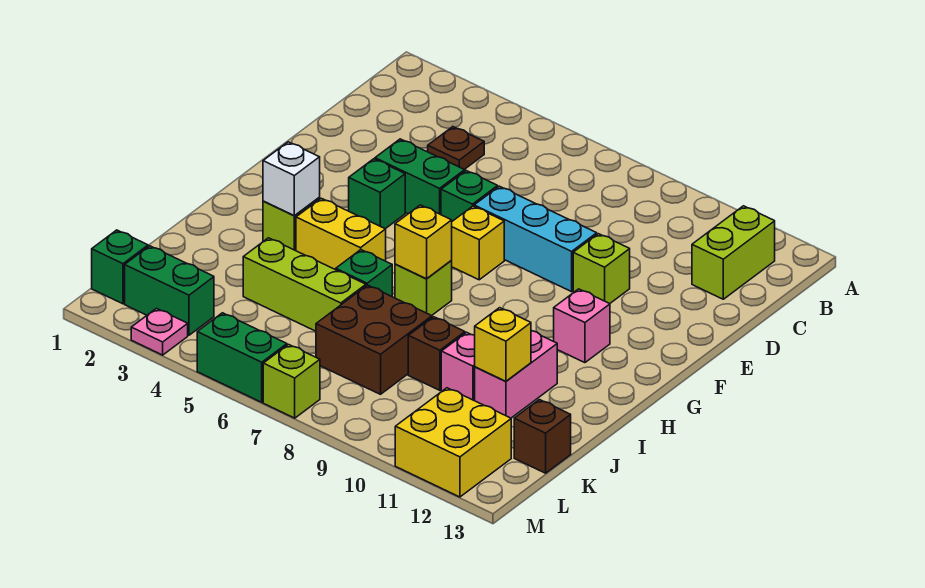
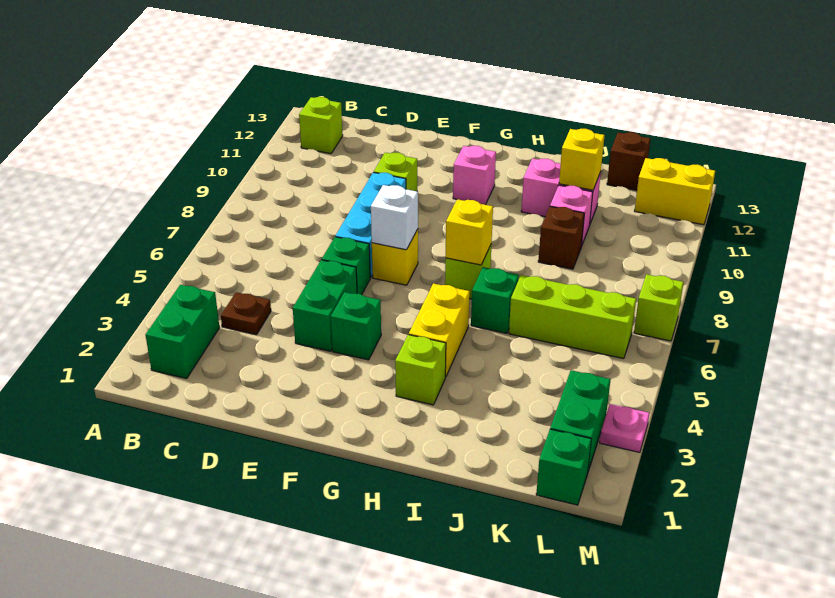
lime 1x2 brick [692,206,775,299] -> lime 1x1 brick [299,97,343,154]
white 1x1 brick [263,142,320,216] -> white 1x1 brick moved to [371,185,418,250]
lime 1x3 brick [243,238,366,331] -> lime 1x3 brick turned to [509,275,636,359]
brown 2x2 brick [316,285,432,394] -> none
yellow 2x2 brick [395,388,511,497] -> yellow 1x2 brick [635,158,715,225]
green 1x2 brick [197,313,287,402] -> green 1x2 brick moved to [146,285,219,379]

